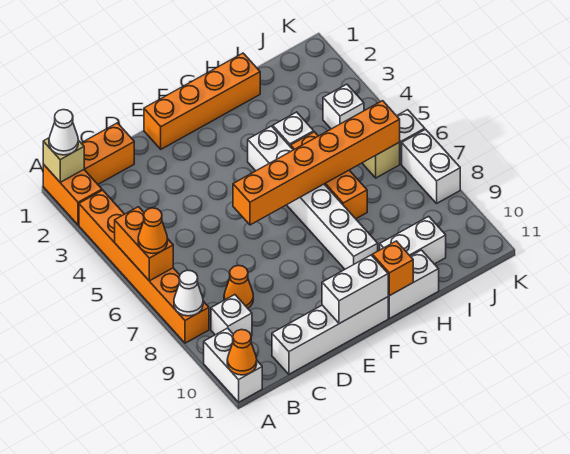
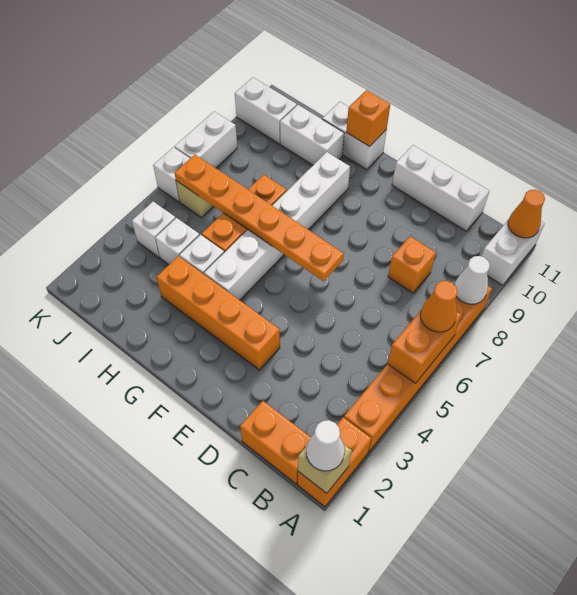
white 1x1 brick [211,295,252,336] -> white 1x1 brick moved to [155,218,200,265]
orange 1x1 cone [224,266,253,308] -> orange 1x1 brick [388,236,436,293]
white 1x4 brick [272,297,388,374] -> white 1x3 brick [392,145,489,231]
orange 1x4 brick [144,53,260,149] -> orange 1x4 brick moved to [157,256,280,370]
orange 1x6 brick [233,101,400,225] -> orange 1x6 plate [175,155,344,281]
white 1x2 brick [322,255,388,324] -> white 1x2 brick moved to [235,77,297,144]

